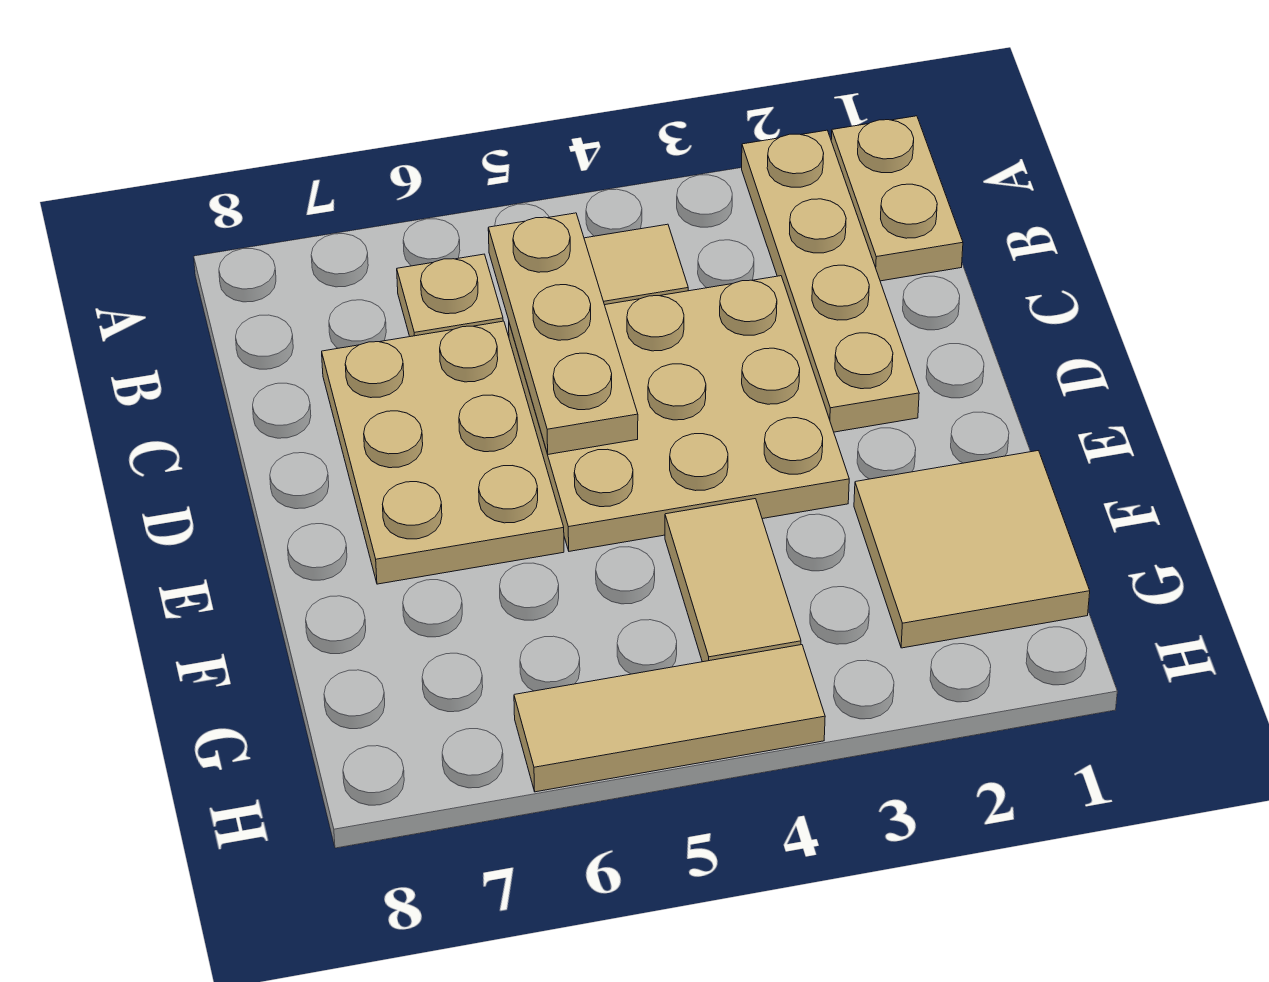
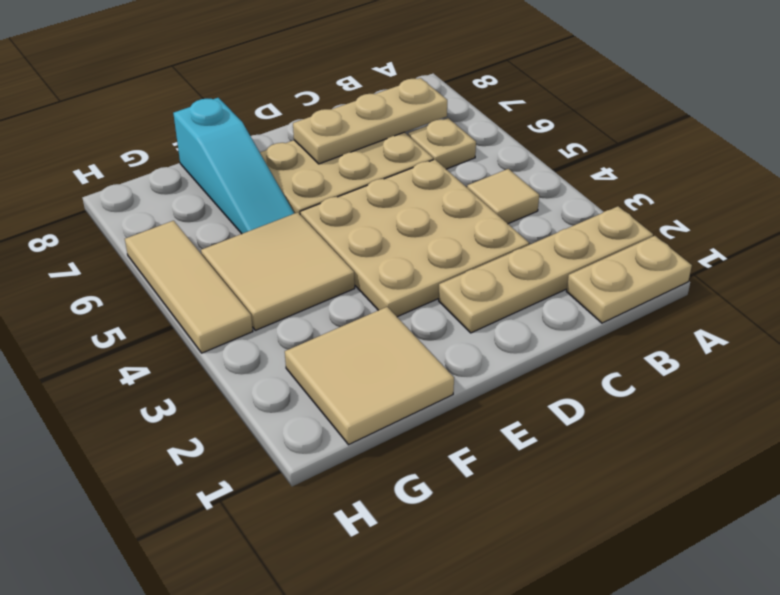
tan 1x3 plate [488,213,638,454] -> tan 1x3 plate moved to [293,78,447,164]
tan 1x2 tile [665,499,801,662] -> tan 2x2 tile [201,212,355,330]
none -> cyan 1x3 slope [173,98,294,234]

